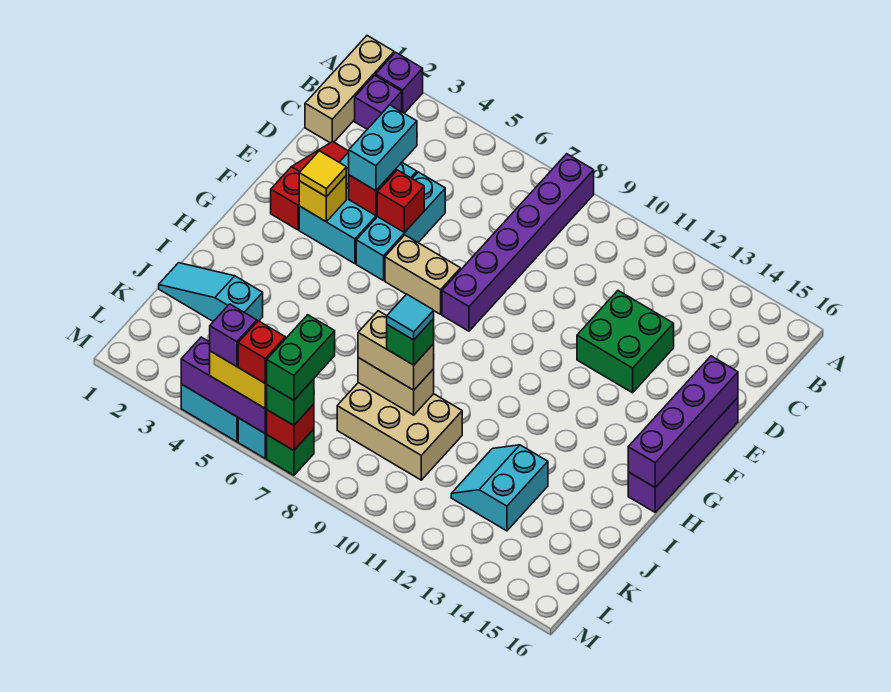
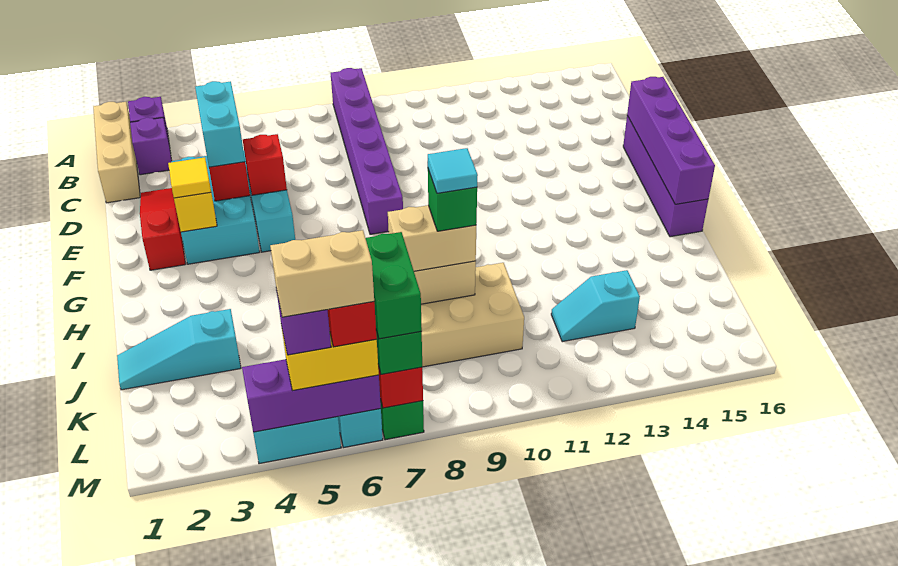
green 2x2 brick [577,291,674,393] -> none
tan 1x2 brick [385,235,461,314] -> tan 1x2 brick moved to [270,230,374,317]
cyan 2x2 slope [451,445,548,531] -> cyan 1x2 slope [551,270,640,342]

